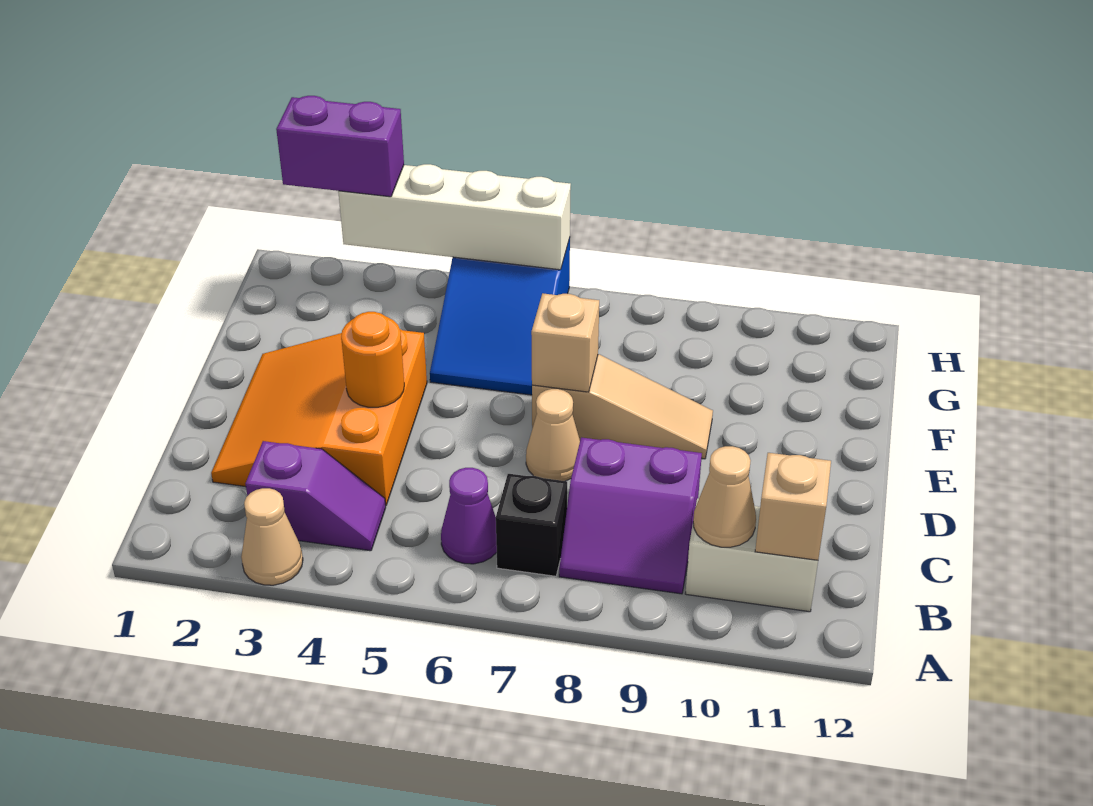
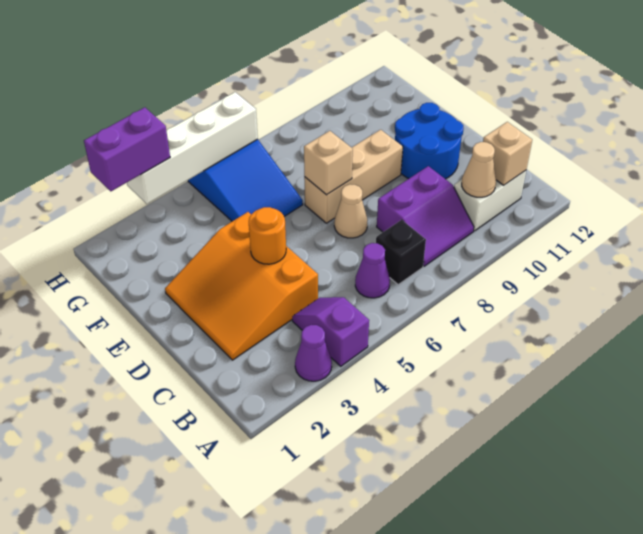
tan 1x1 cone [241,488,303,585] -> purple 1x1 cone [295,325,332,381]
purple 1x2 slope [245,441,386,551] -> purple 1x2 slope turned to [292,297,369,366]
none -> blue 2x2 round brick [395,103,464,179]
tan 1x3 slope [532,354,713,459] -> tan 1x3 brick [304,130,403,223]

